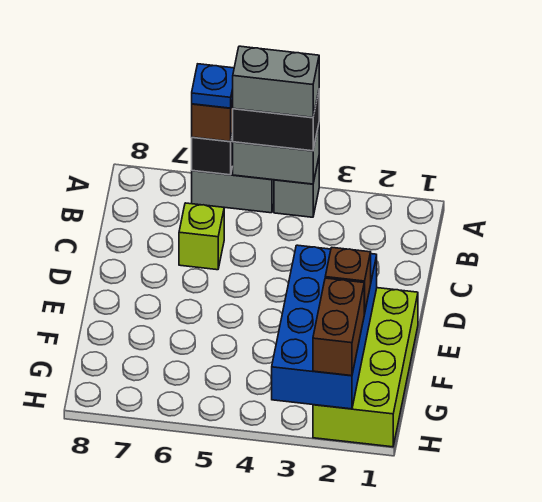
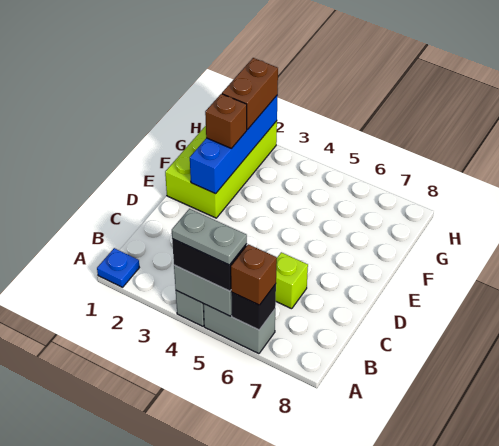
grey 1x2 brick [233,46,319,118] -> grey 1x2 plate [172,209,247,265]
blue 1x1 plate [192,64,234,108] -> blue 1x1 plate moved to [97,248,139,287]
blue 2x4 brick [272,245,377,409] -> blue 1x4 brick [190,95,278,194]

